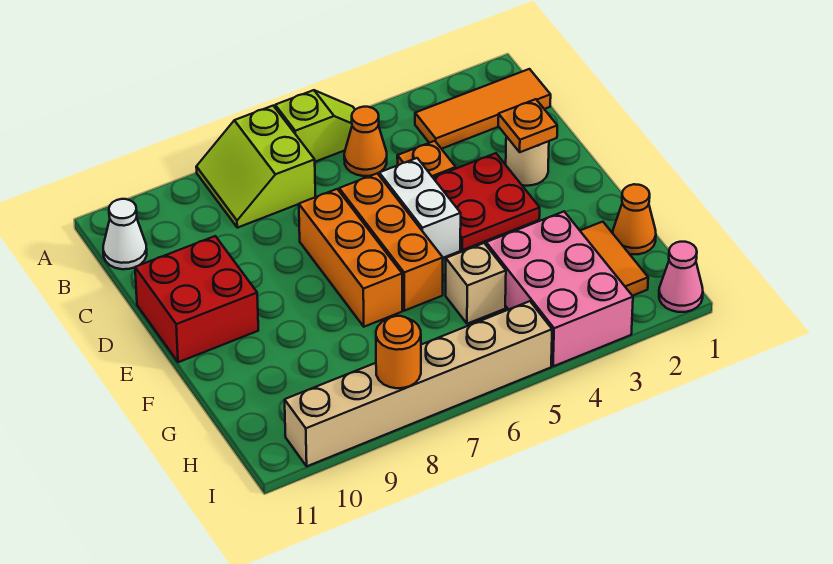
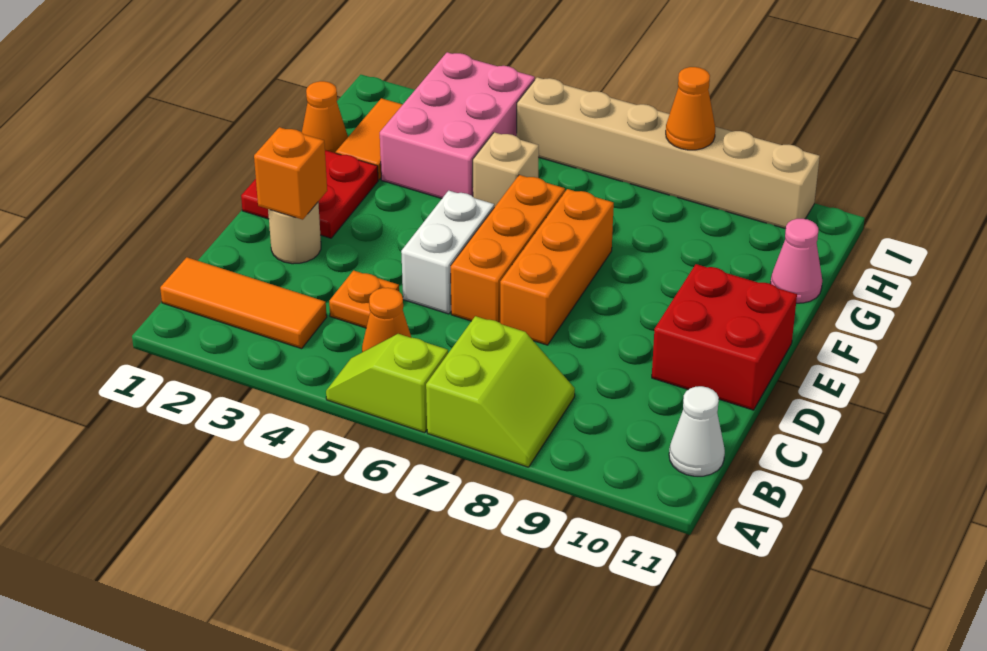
orange 1x1 plate [498,99,557,152] -> orange 1x1 brick [254,127,327,220]
red 2x2 plate [433,153,540,250] -> red 2x2 plate moved to [241,150,378,238]
pink 1x1 cone [659,242,703,312] -> pink 1x1 cone moved to [770,219,822,303]
orange 1x1 round brick [376,316,421,388] -> orange 1x1 cone [666,67,715,150]

